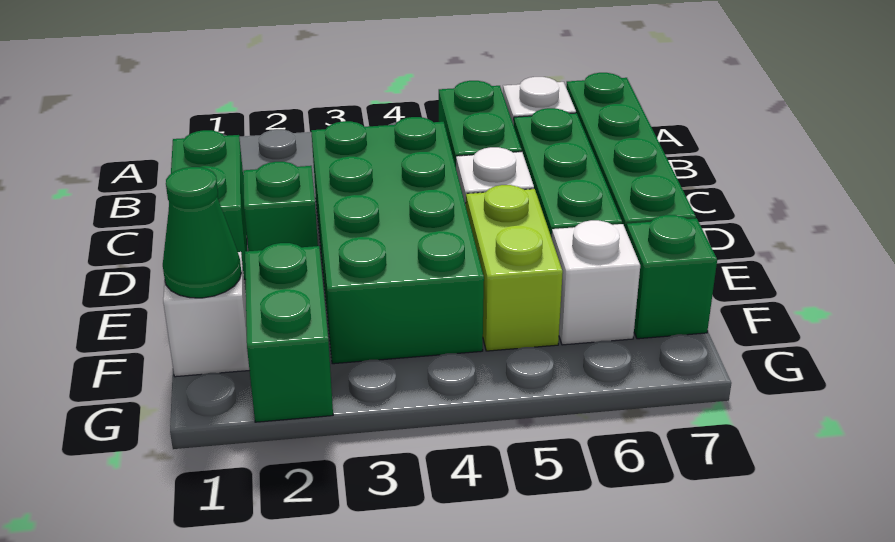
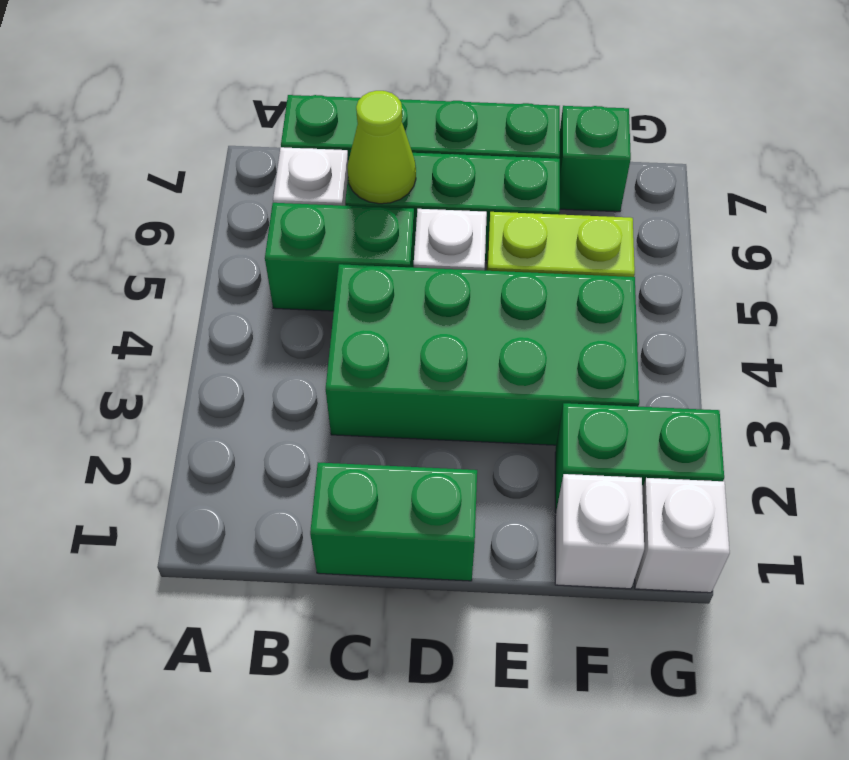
none -> lime 1x1 cone [347,91,416,204]
green 1x1 brick [243,162,318,251] -> none
green 1x1 cone [163,167,241,298] -> none
white 1x1 brick [552,220,640,345] -> white 1x1 brick moved to [635,478,730,593]

